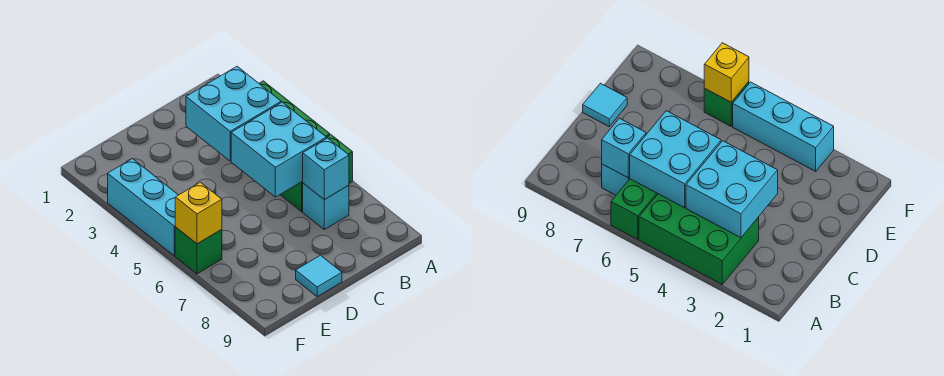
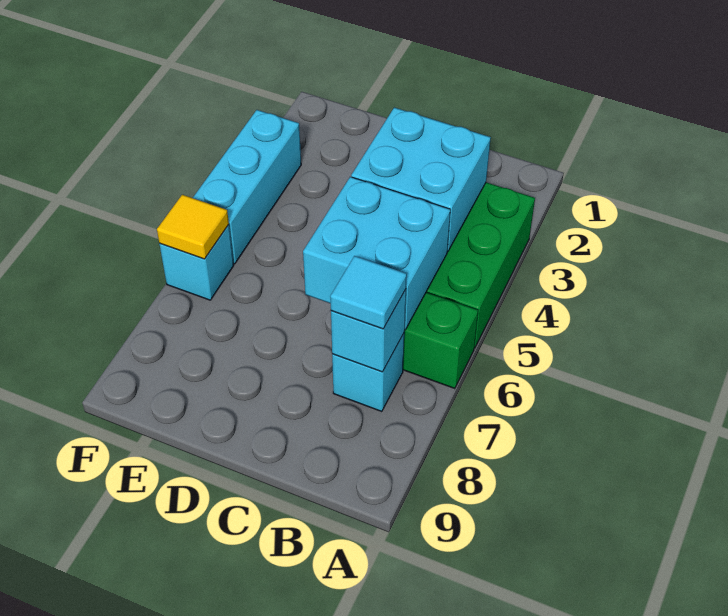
cyan 1x1 tile [296,255,342,296] -> cyan 1x1 tile moved to [330,256,407,329]
green 1x1 brick [175,227,222,274] -> cyan 1x1 brick [159,225,234,300]
yellow 1x1 brick [175,182,222,244] -> yellow 1x1 tile [157,195,229,259]

